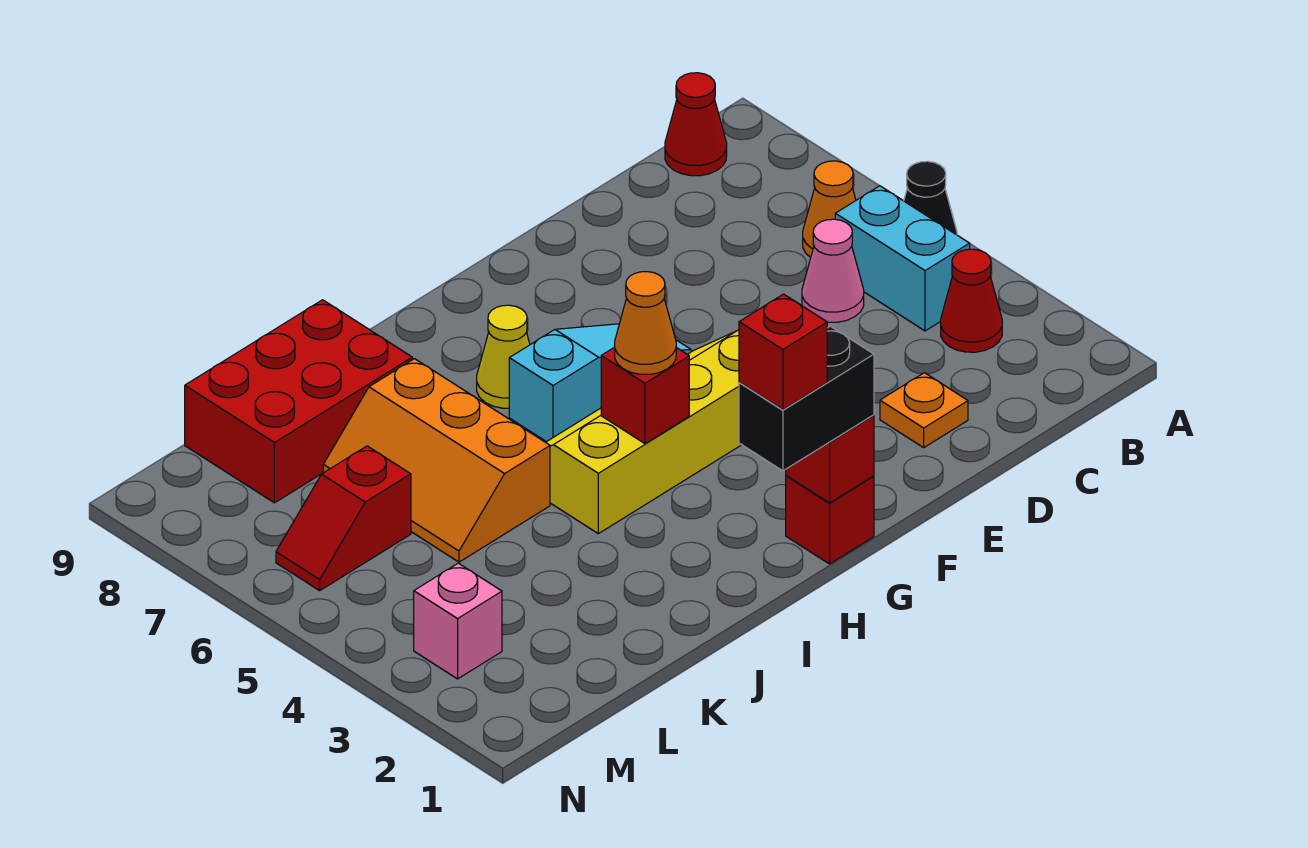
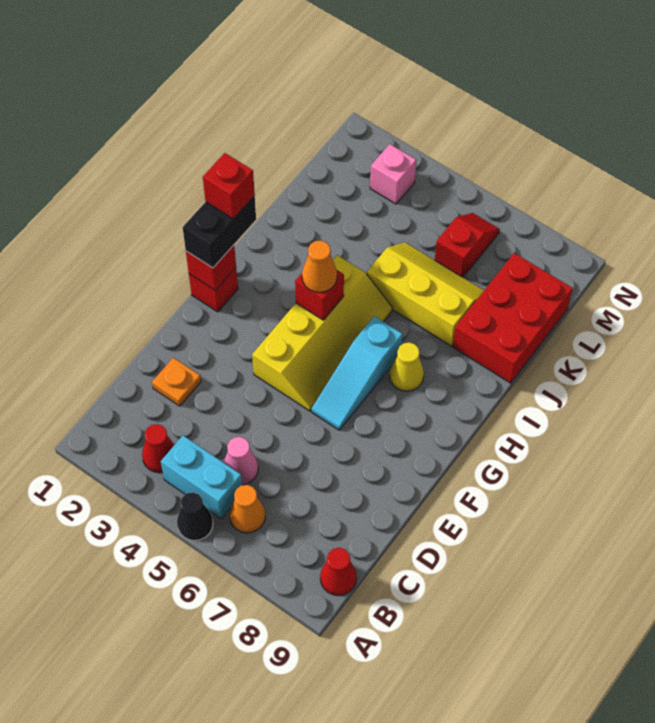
orange 2x3 slope [323,359,550,562] -> yellow 2x3 slope [367,243,484,346]

